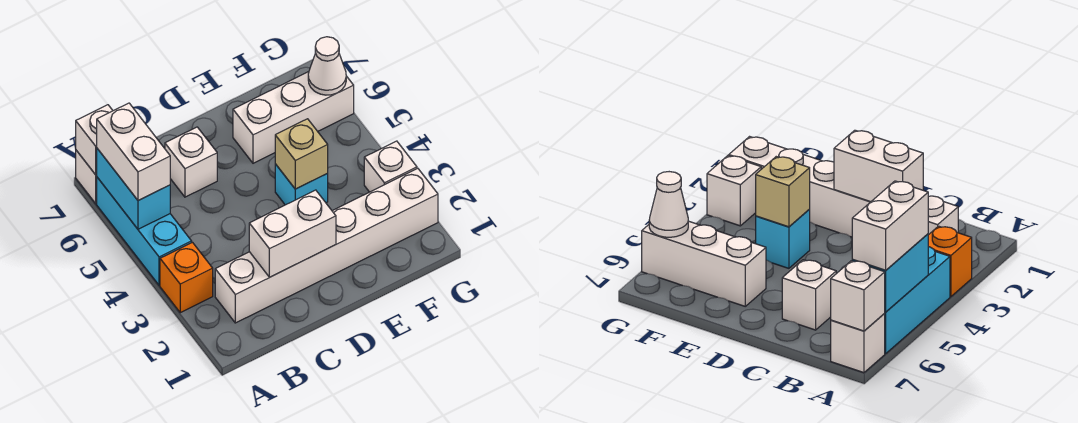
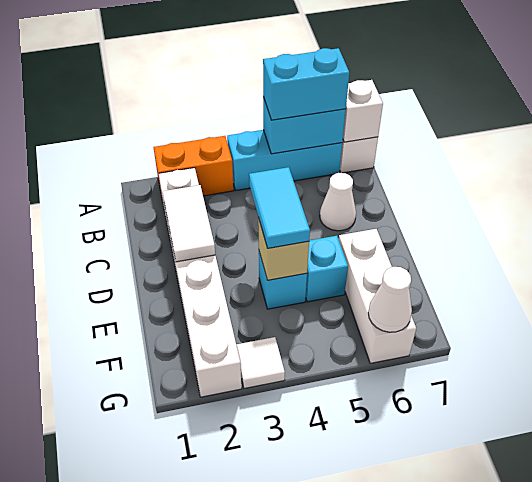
orange 1x1 brick [160,242,213,313] -> orange 1x2 brick [153,136,234,196]
white 1x2 brick [97,103,170,201] -> cyan 1x2 brick [263,48,349,120]
white 1x2 brick [249,190,336,277] -> white 1x2 tile [163,185,215,262]
white 1x1 brick [165,127,217,197] -> white 1x1 cone [320,173,356,231]
none -> cyan 1x2 tile [249,167,310,248]
none -> cyan 1x1 brick [306,236,348,302]
white 1x1 brick [364,141,417,192] -> white 1x1 tile [236,337,285,389]

